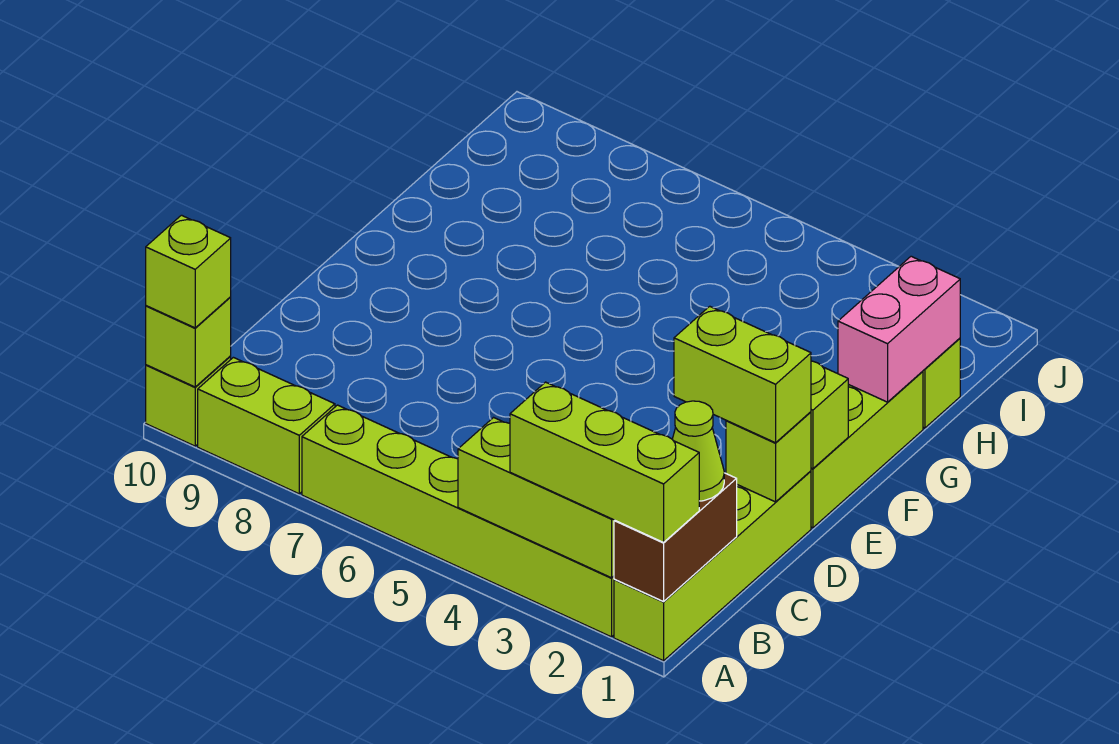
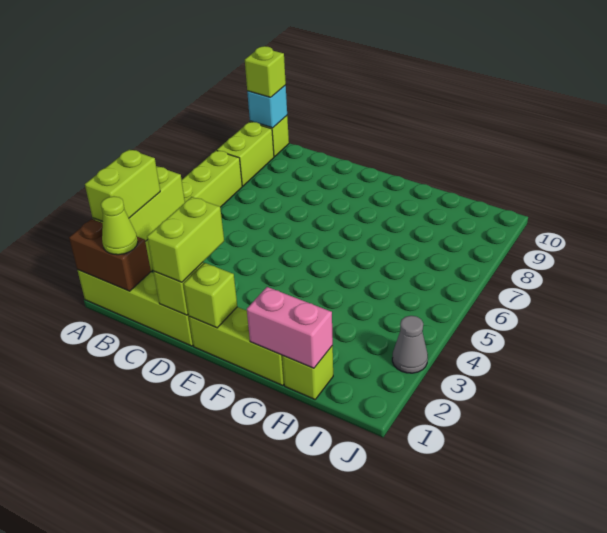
lime 1x3 brick [510,382,699,542] -> lime 1x2 brick [85,150,160,222]
lime 1x1 brick [146,297,231,387] -> cyan 1x1 brick [247,85,287,128]
none -> grey 1x1 cone [392,316,428,373]

